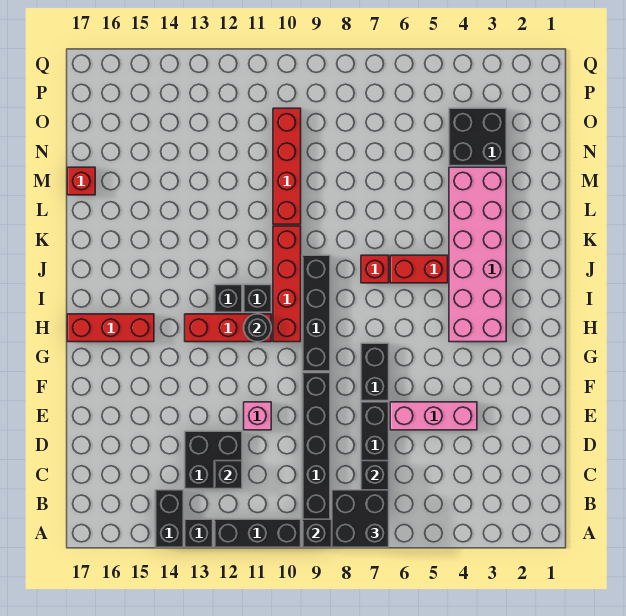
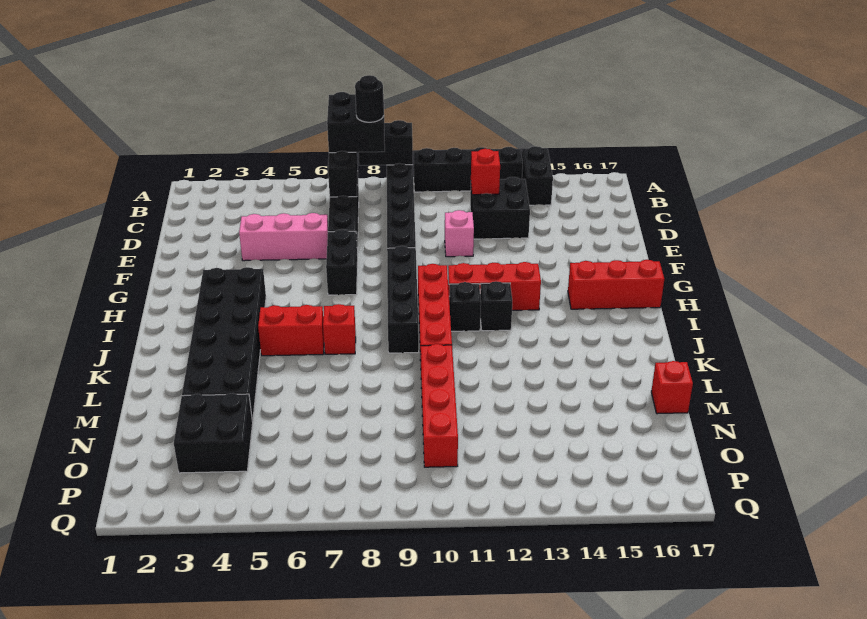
black 1x1 brick [214,461,242,489] -> red 1x1 brick [471,149,500,195]
pink 2x6 brick [449,167,506,342] -> black 2x6 brick [182,267,266,422]
black 1x1 round brick [244,314,271,342] -> black 1x1 round brick moved to [355,75,384,122]

